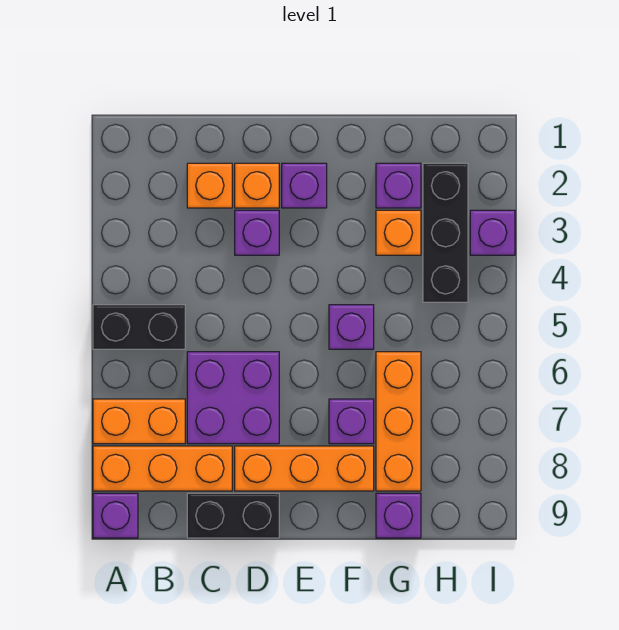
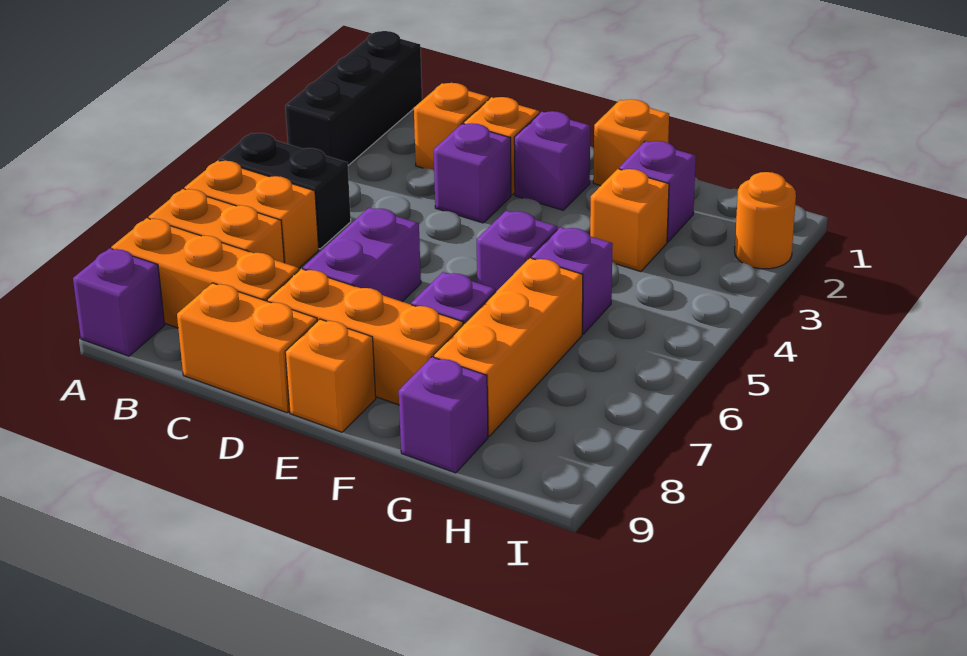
none -> orange 1x2 brick [184,161,319,268]
purple 2x2 brick [187,352,279,444] -> purple 1x2 brick [303,208,421,302]
black 1x2 brick [187,493,279,538] -> orange 1x2 brick [177,283,317,413]
none -> orange 1x1 brick [285,319,376,432]
none -> orange 1x1 brick [593,99,669,186]
black 1x3 brick [423,163,468,302] -> black 1x3 brick moved to [285,31,422,165]
none -> orange 1x1 round brick [735,172,796,269]
purple 1x1 brick [470,210,515,255] -> purple 1x1 brick moved to [531,227,613,334]

